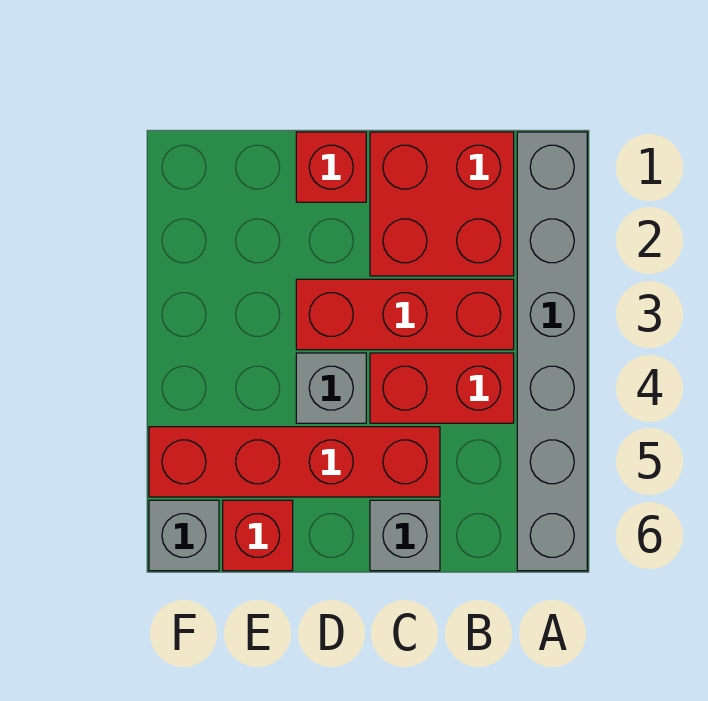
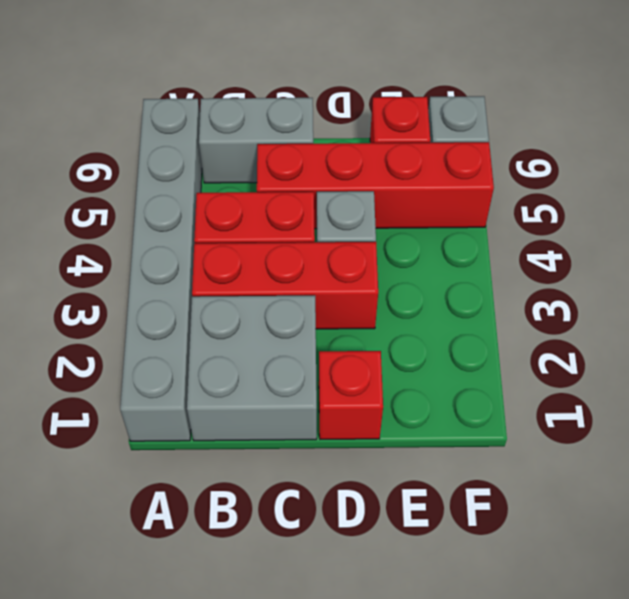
red 2x2 brick [370,132,514,276] -> grey 2x2 brick [187,296,317,441]
grey 1x1 brick [370,500,440,571] -> grey 1x2 brick [199,98,313,183]

